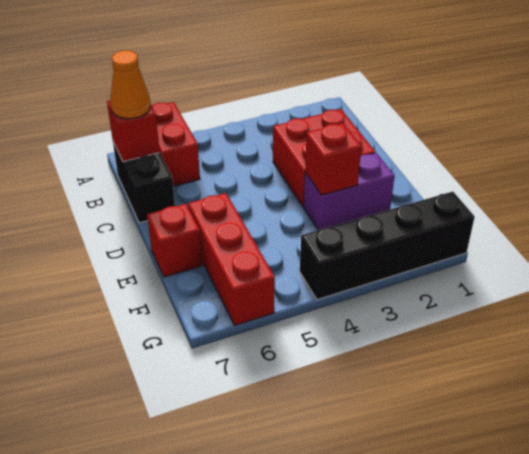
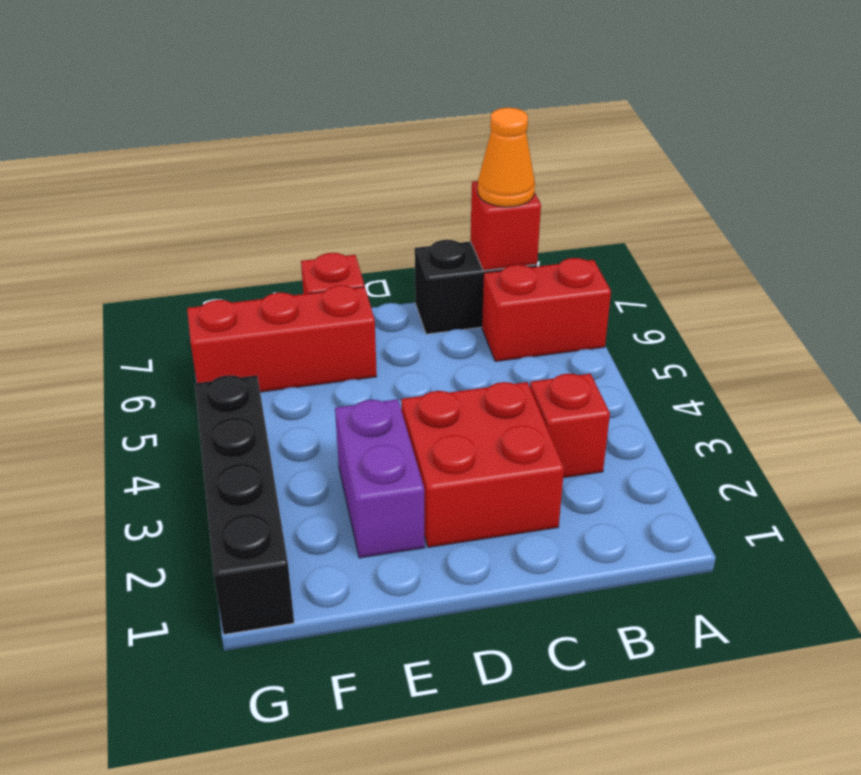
red 1x1 brick [305,123,361,195] -> red 1x1 brick moved to [530,374,610,478]

